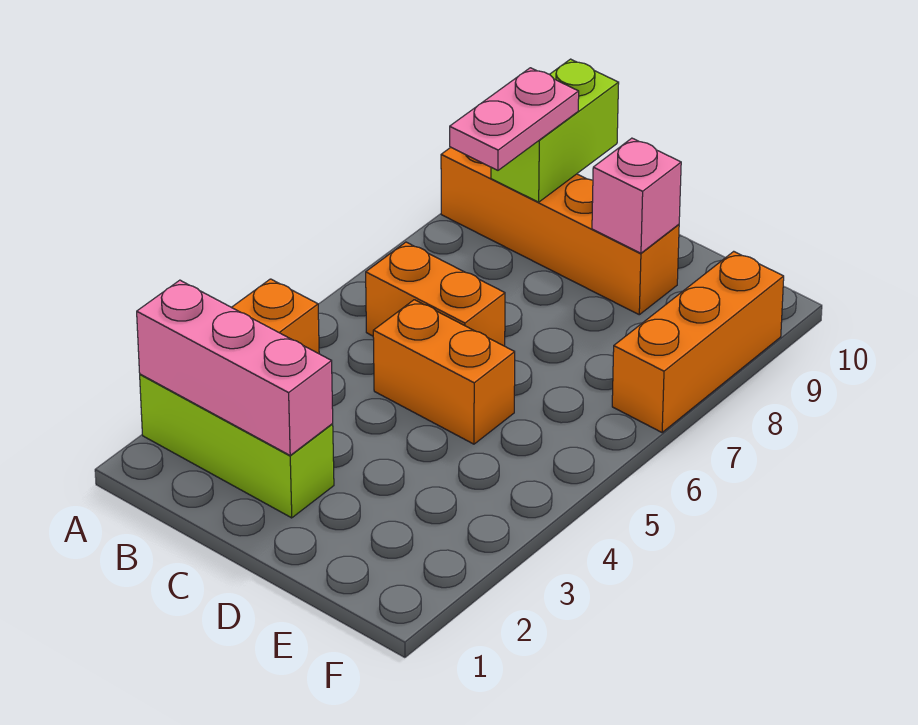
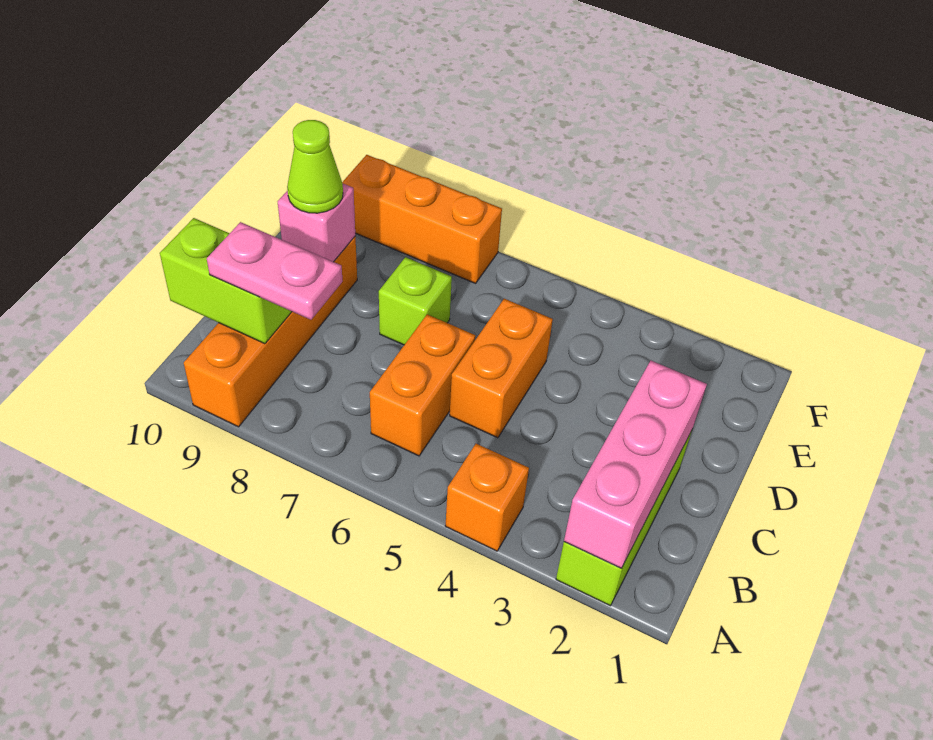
none -> lime 1x1 brick [379,257,452,345]
none -> lime 1x1 cone [287,120,343,213]

